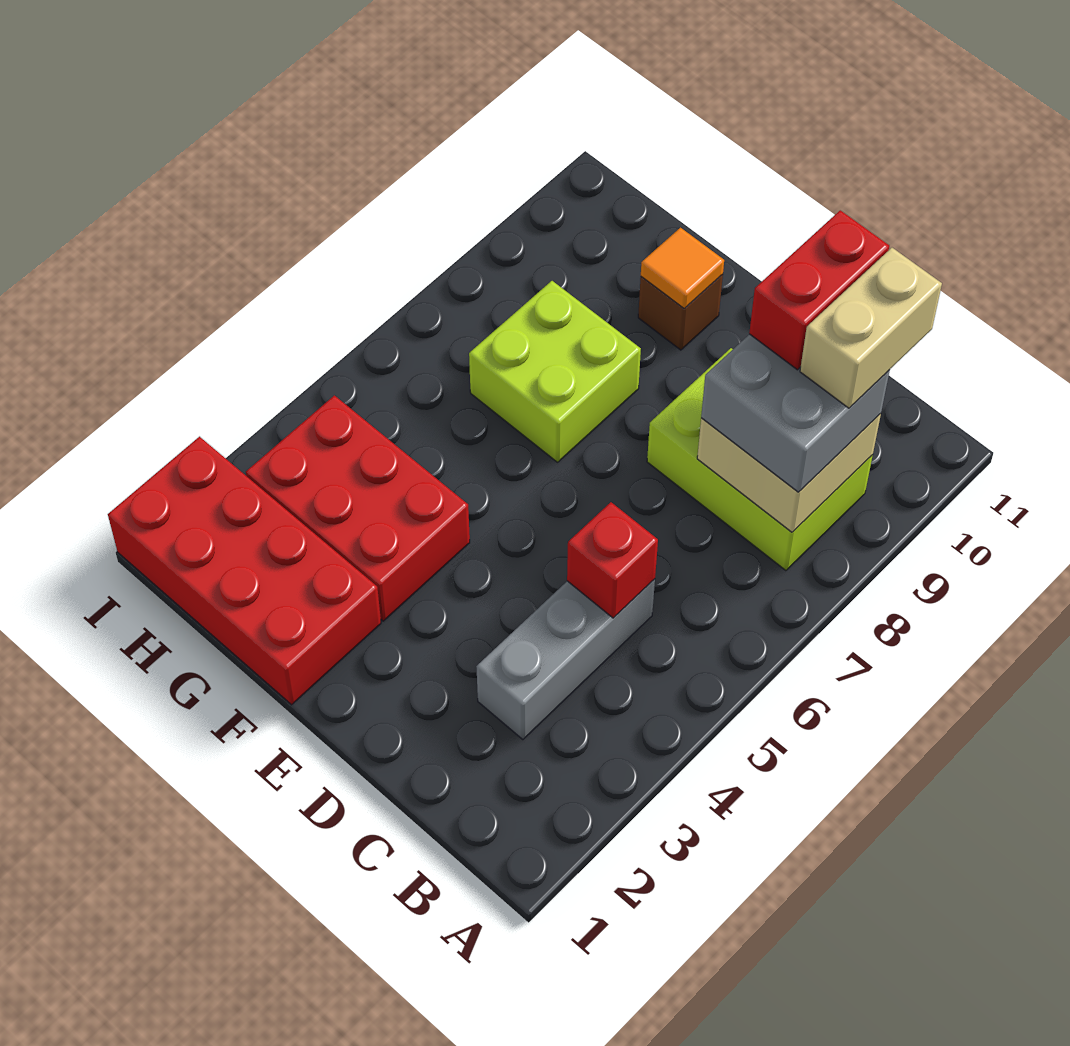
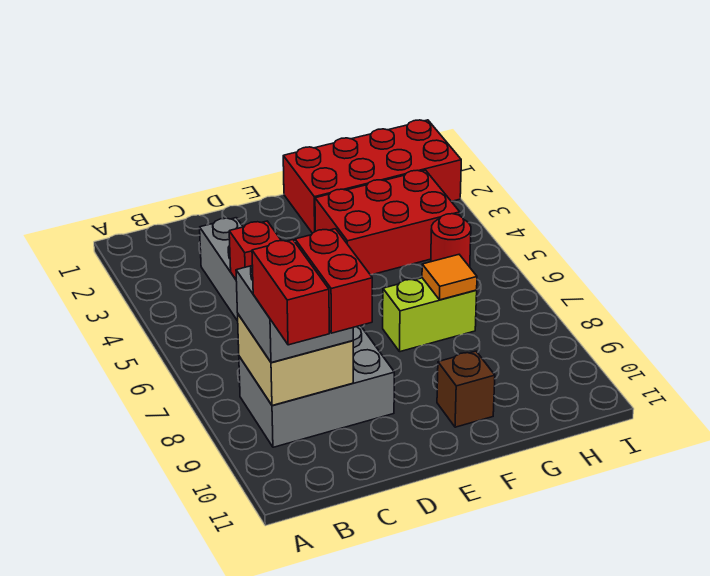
lime 2x3 brick [647,348,873,571] -> grey 2x3 brick [239,326,394,447]
tan 1x2 brick [800,248,942,408] -> red 1x2 brick [252,240,329,345]
lime 2x2 brick [469,281,641,462] -> lime 1x2 brick [383,278,477,352]
orange 1x1 tile [641,228,724,309] -> orange 1x1 tile moved to [422,255,477,300]
none -> red 1x1 round brick [431,214,471,267]

